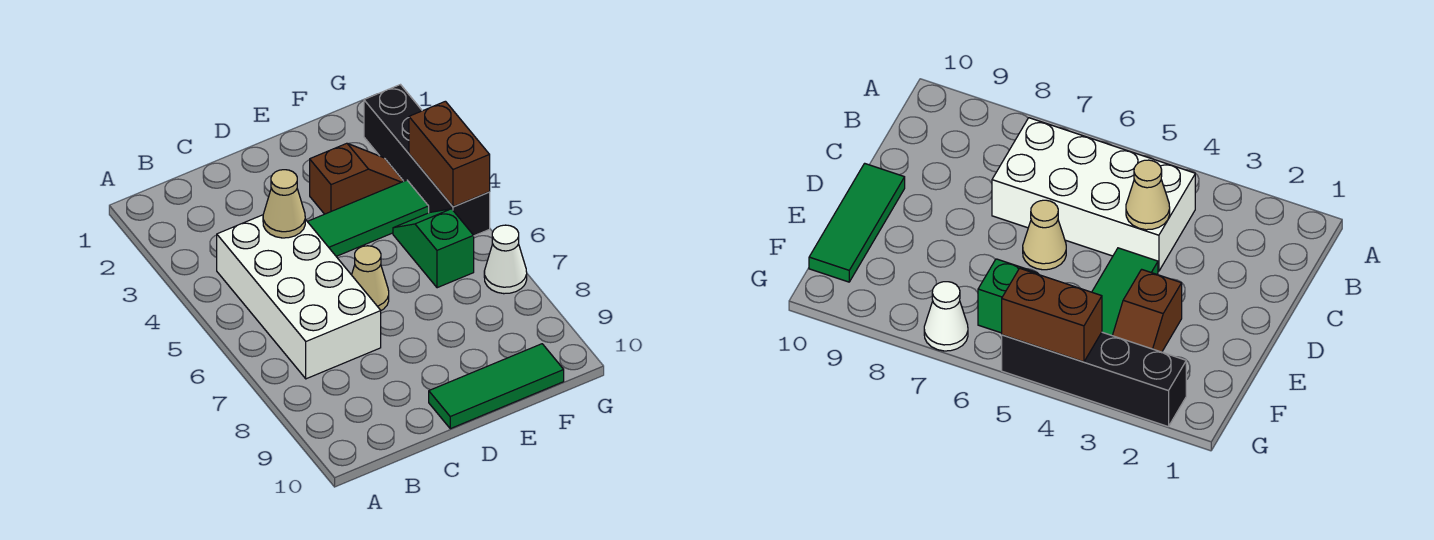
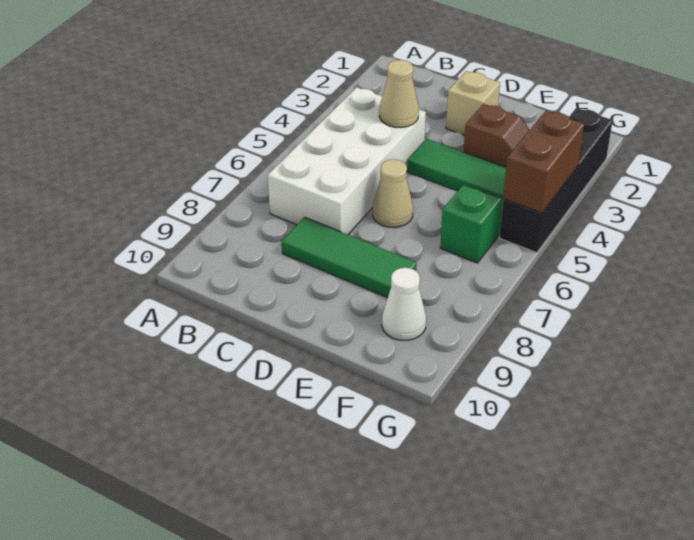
none -> tan 1x1 brick [446,71,500,135]
green 1x3 tile [429,344,564,429] -> green 1x3 tile moved to [282,217,417,298]
white 1x1 cone [484,225,527,294] -> white 1x1 cone moved to [382,268,426,340]

